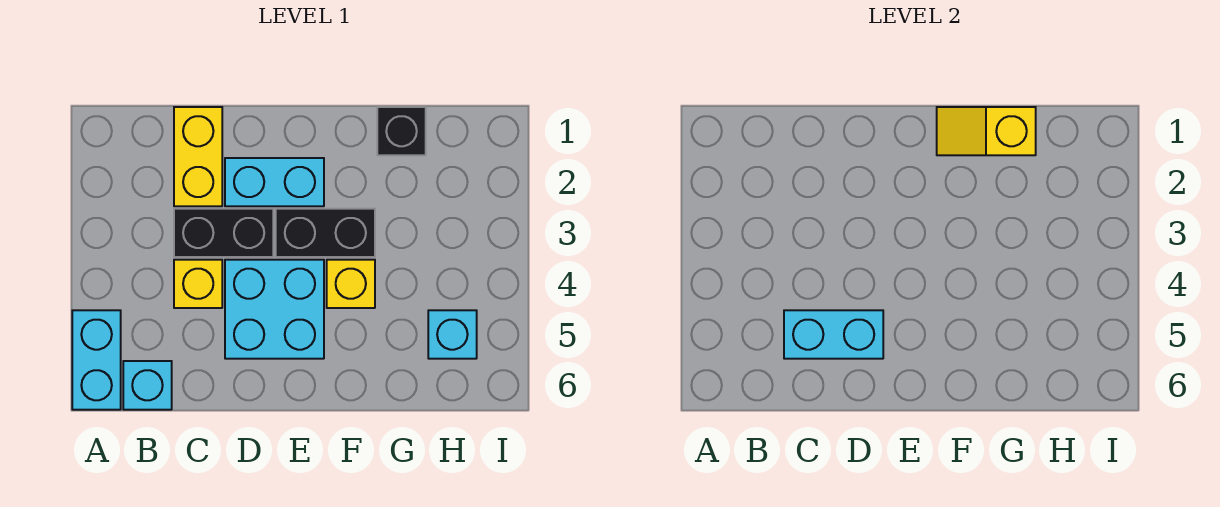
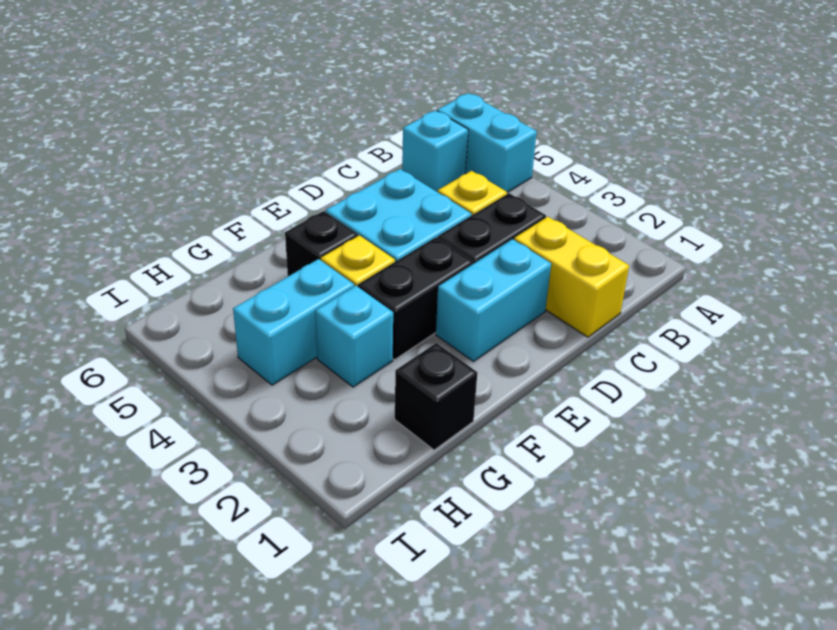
cyan 1x2 brick [784,310,883,359] -> cyan 1x2 brick moved to [233,259,354,385]
yellow 1x2 slope [937,107,1036,155] -> none
none -> black 1x1 brick [285,211,358,276]
cyan 1x1 brick [428,310,477,359] -> cyan 1x1 brick moved to [315,286,393,387]

